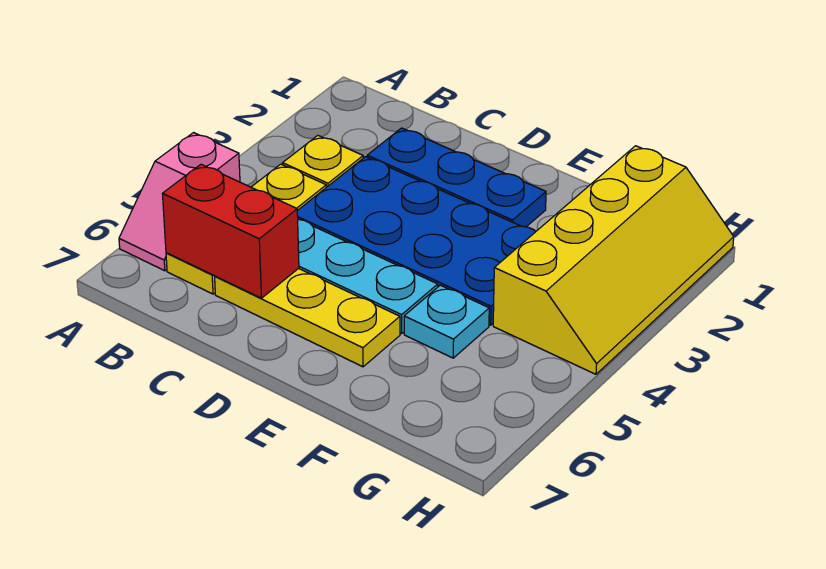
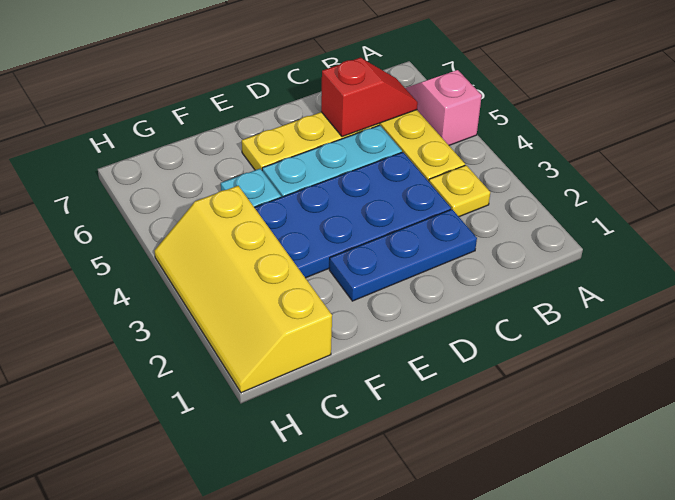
red 1x2 brick [162,164,299,298] -> red 1x2 slope [321,58,418,137]

